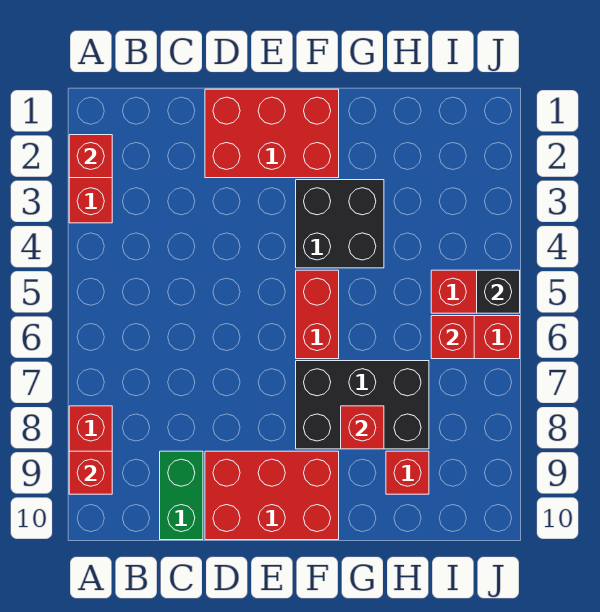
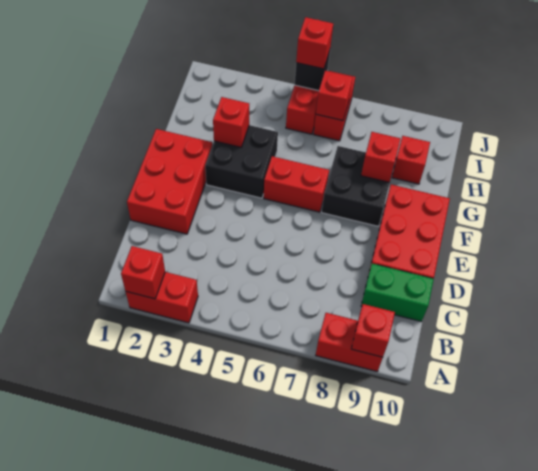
black 2x3 brick [296,361,429,449] -> black 2x2 brick [322,146,389,226]
none -> red 1x1 brick [213,97,249,147]
none -> red 1x1 brick [296,17,333,69]

